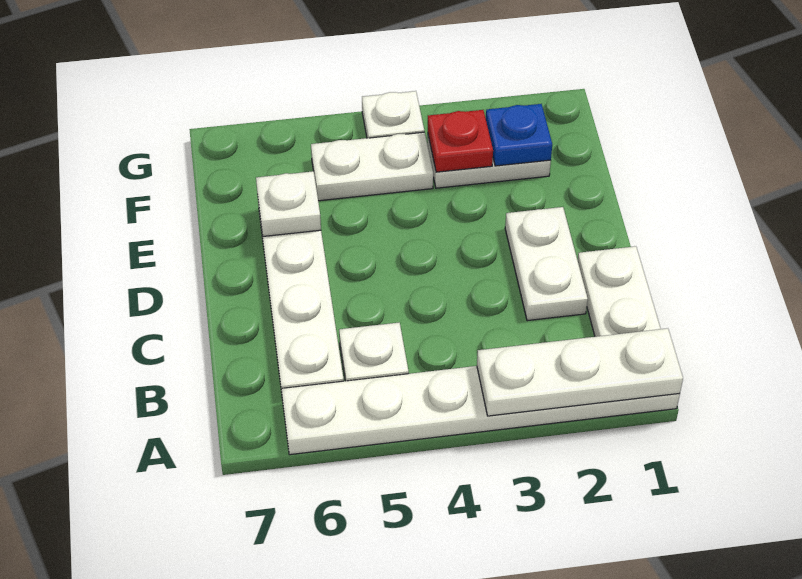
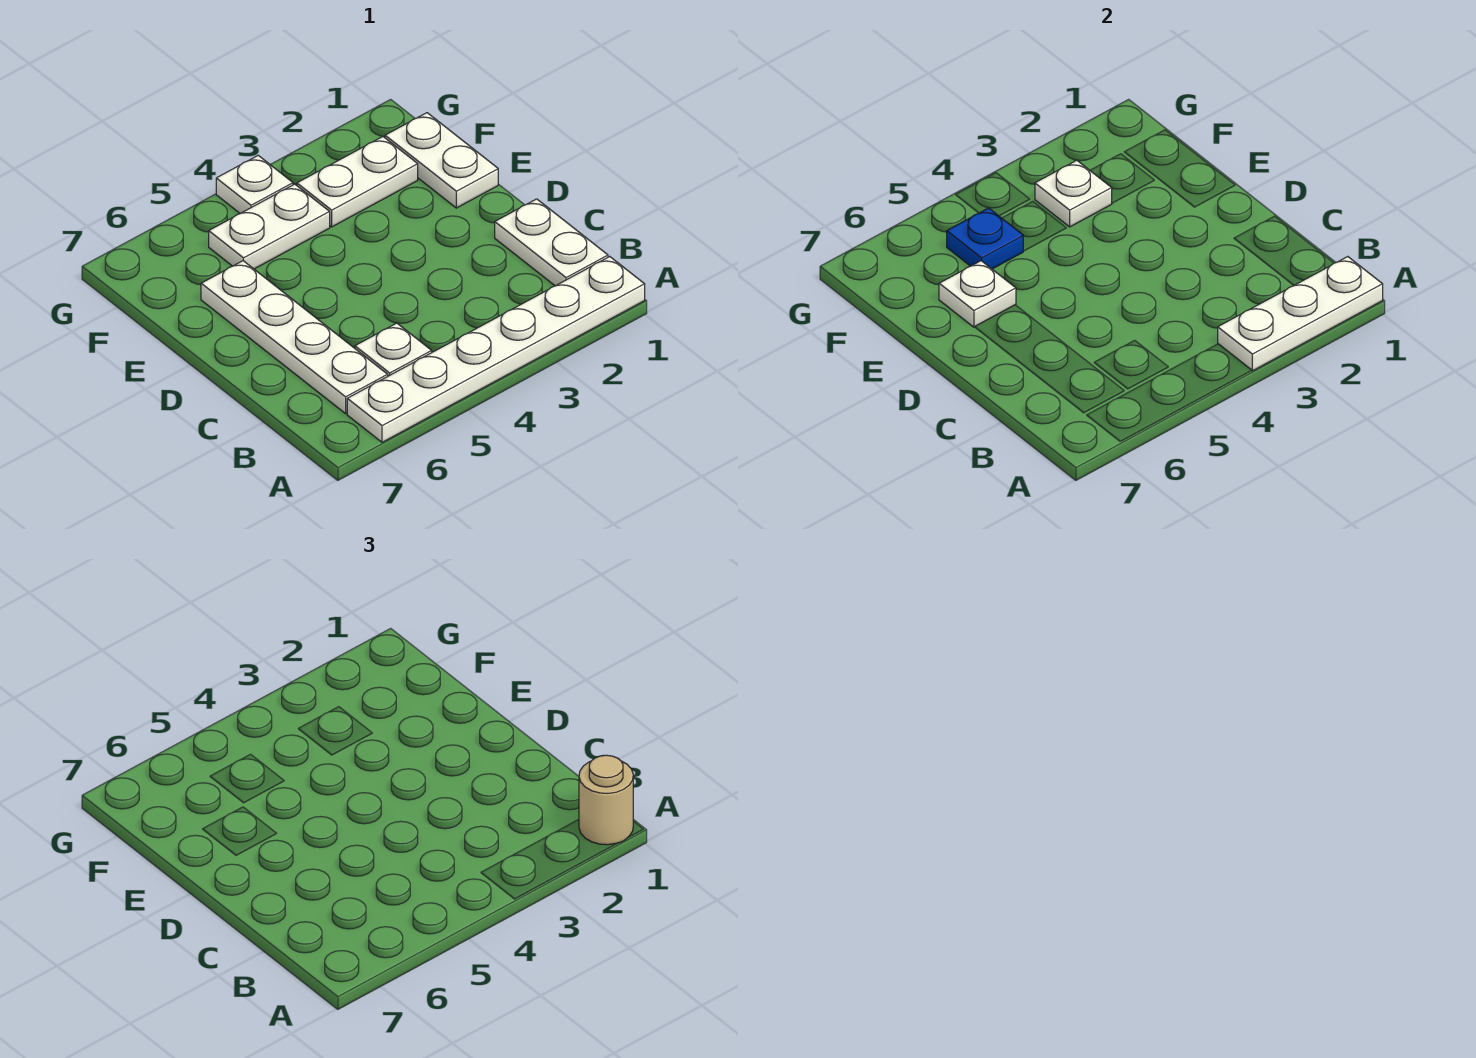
none -> tan 1x1 round brick [579,755,633,845]
white 1x2 plate [505,207,588,321] -> white 1x2 plate moved to [385,113,498,208]
blue 1x1 plate [486,104,552,166] -> blue 1x1 plate moved to [947,208,1023,269]
red 1x1 plate [428,110,493,172] -> white 1x1 plate [1035,160,1112,227]

